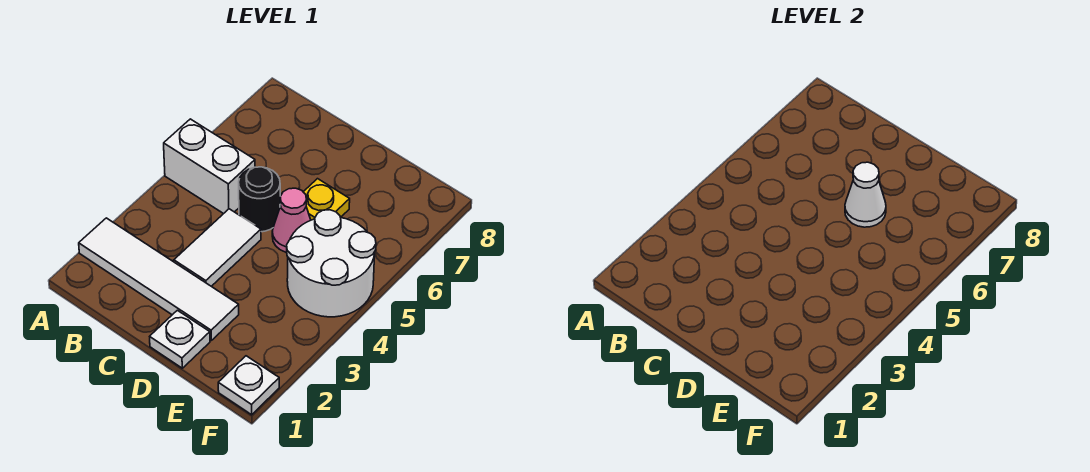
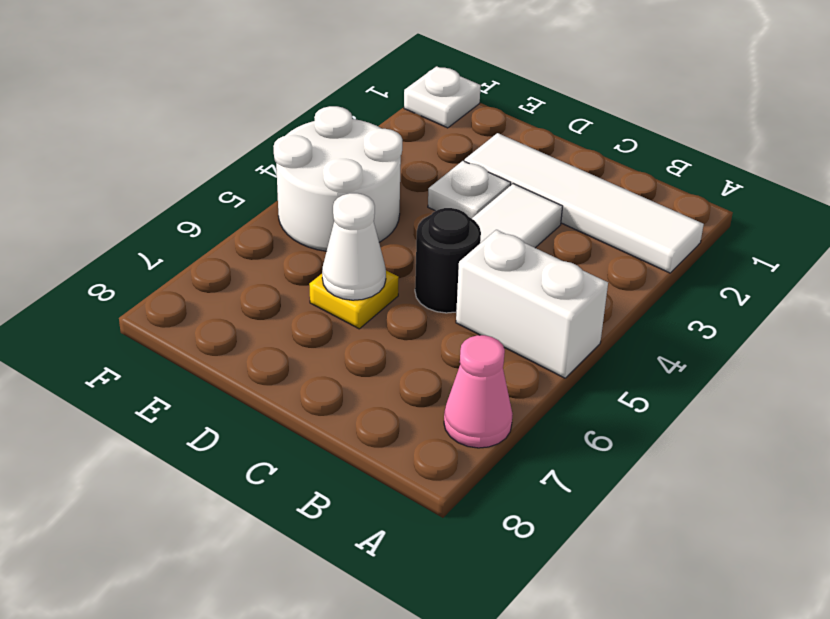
white 1x1 plate [150,310,210,368] -> white 1x1 plate moved to [428,161,511,219]
pink 1x1 cone [272,188,311,252] -> pink 1x1 cone moved to [444,335,513,448]

